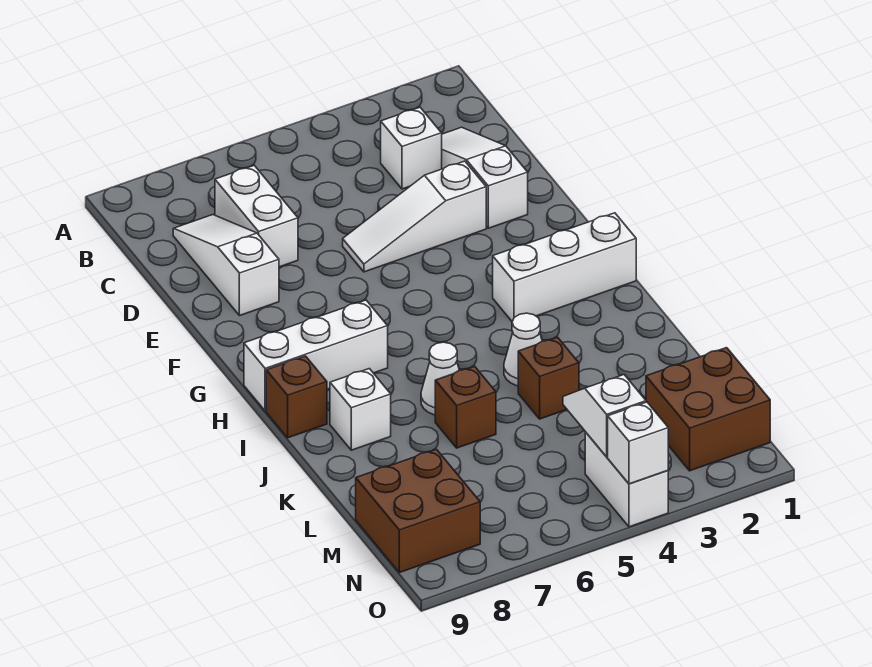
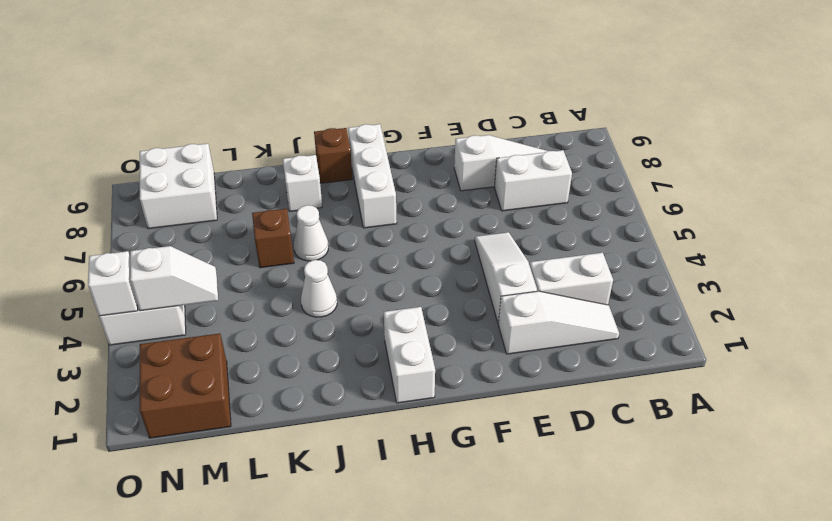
white 1x1 brick [381,107,442,189] -> white 1x2 brick [530,253,613,305]
white 1x3 brick [493,213,636,321] -> white 1x2 brick [384,307,435,403]
brown 1x1 brick [518,337,579,419] -> none
brown 2x2 brick [356,449,480,573] -> white 2x2 brick [140,144,217,229]

